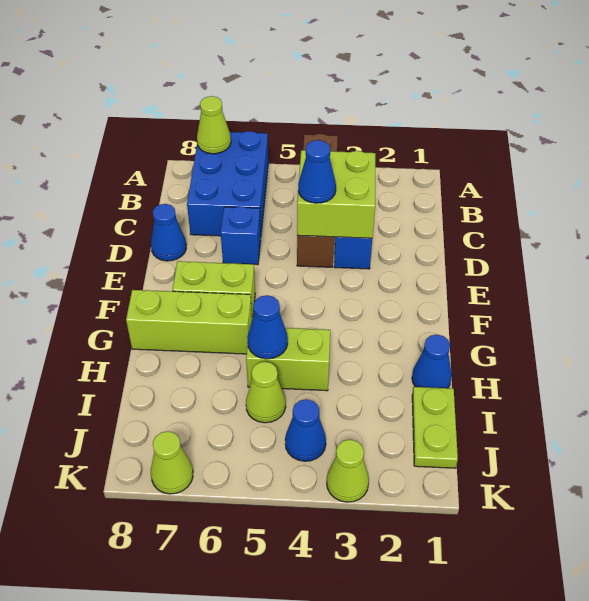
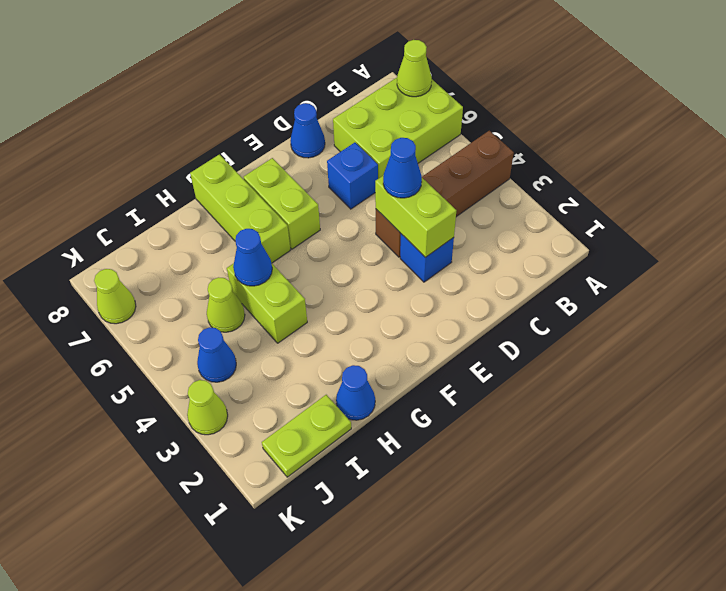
blue 2x3 brick [187,131,268,236] -> lime 2x3 brick [333,78,463,179]
lime 2x2 brick [297,150,375,238] -> lime 1x2 brick [375,175,456,257]

